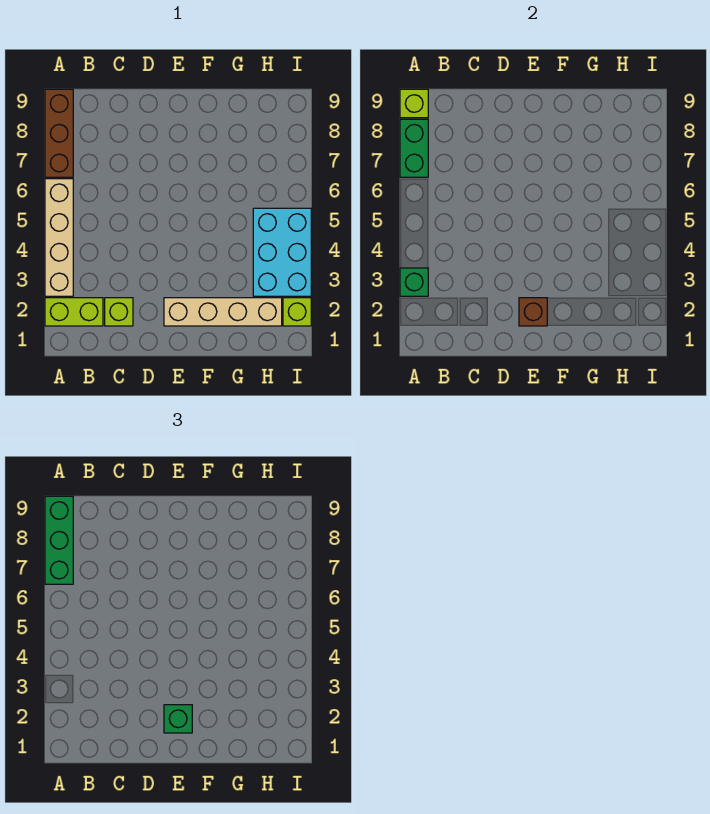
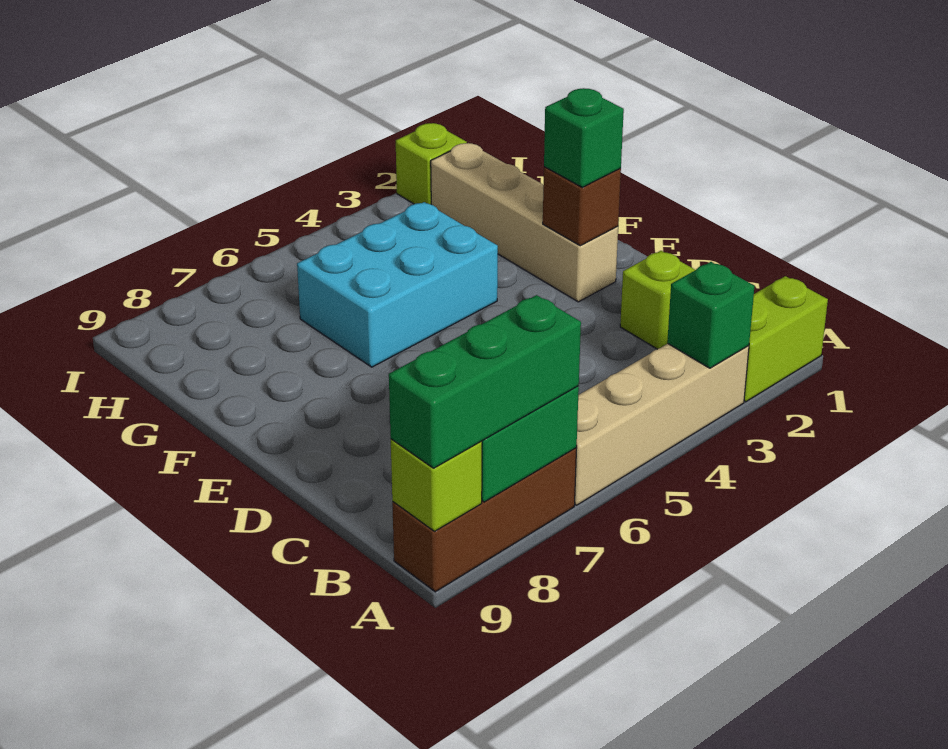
lime 1x2 brick [45,298,103,326] -> lime 1x2 brick turned to [744,276,828,402]
cyan 2x3 brick [253,208,311,296] -> cyan 2x3 brick moved to [297,202,498,367]

